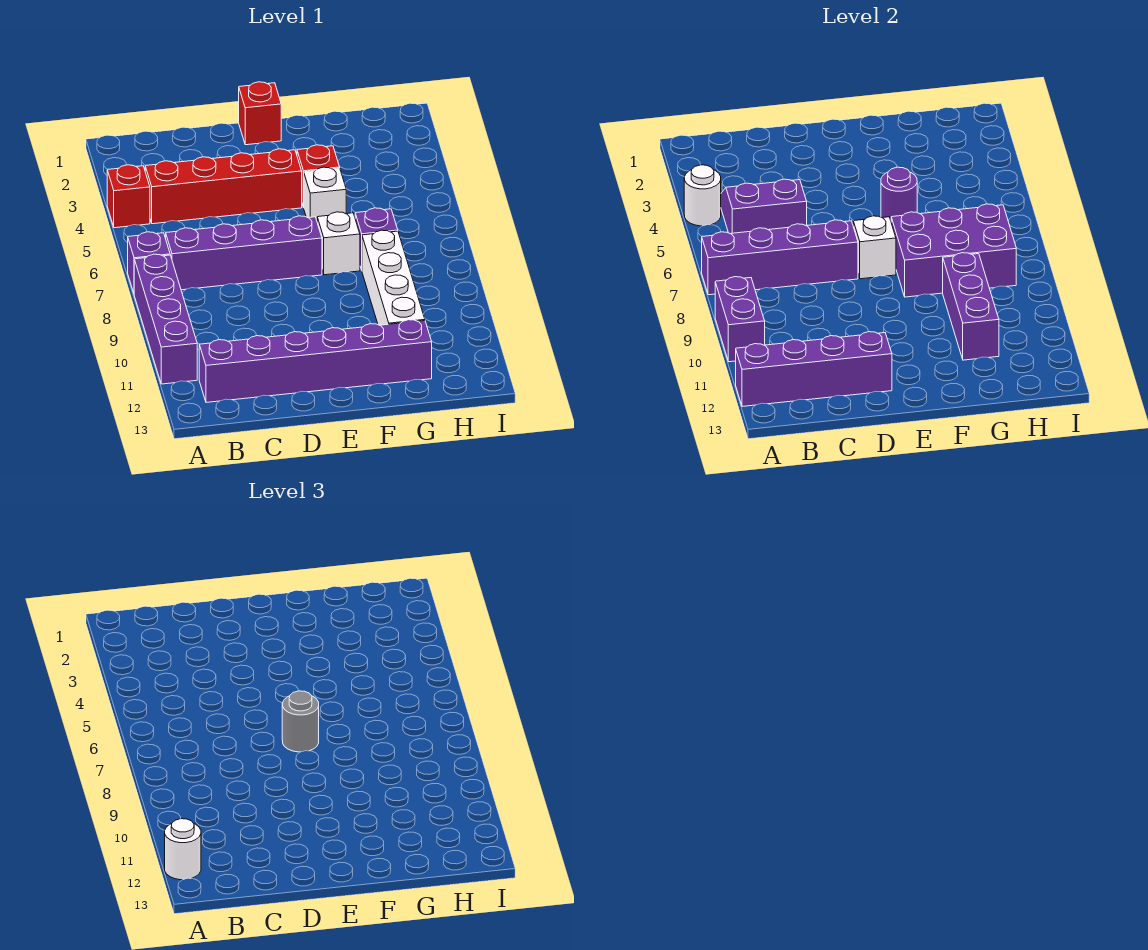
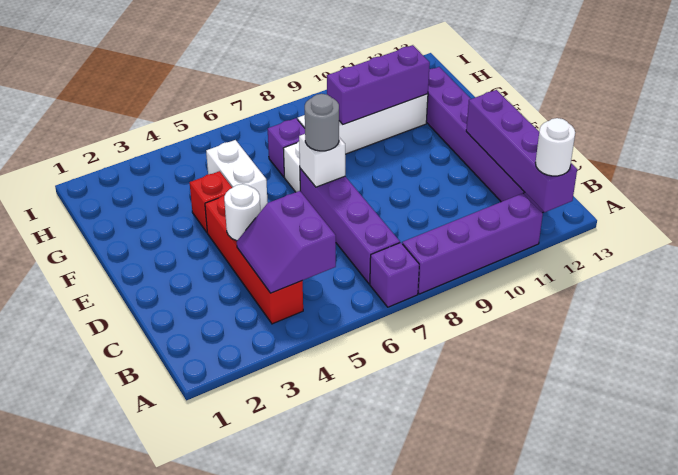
red 1x1 brick [107,165,150,228] -> none
white 1x1 round brick [684,165,721,226] -> white 1x1 round brick moved to [224,184,261,241]
purple 1x4 brick [702,220,858,295] -> none
purple 1x2 brick [715,277,765,362] -> none
red 1x1 brick [239,82,281,145] -> none
white 1x1 brick [304,167,346,220] -> white 1x2 brick [206,140,268,211]
purple 1x1 round brick [881,167,917,220] -> none
purple 2x3 brick [891,204,1016,297] -> none

